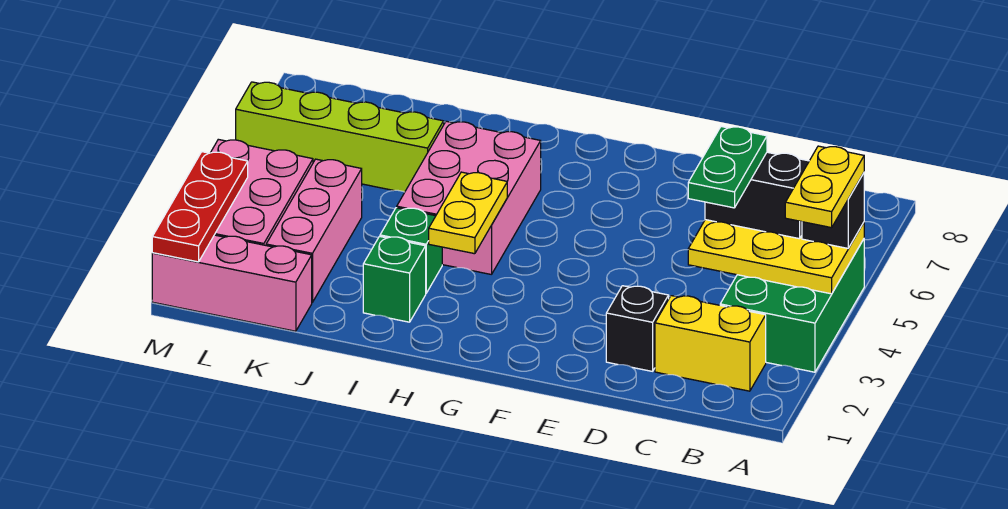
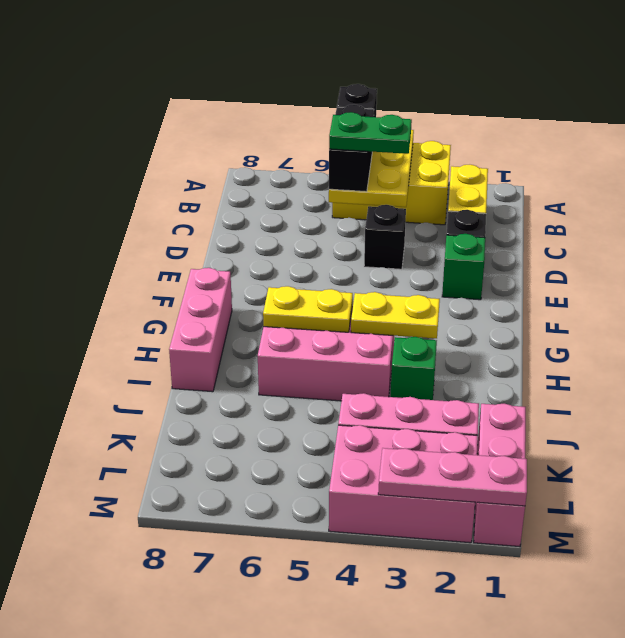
green 2x3 brick [720,239,864,372] -> yellow 2x3 brick [332,141,451,225]
yellow 1x2 plate [785,146,864,228] -> yellow 1x2 plate moved to [263,286,353,332]
none -> black 1x1 brick [364,205,406,269]
none -> pink 1x3 brick [169,268,232,392]
green 1x1 brick [363,236,426,322] -> green 1x1 brick moved to [442,234,485,300]
lime 1x4 brick [236,82,444,192] -> none
red 1x3 plate [152,152,248,262] -> pink 1x3 plate [378,448,527,506]

